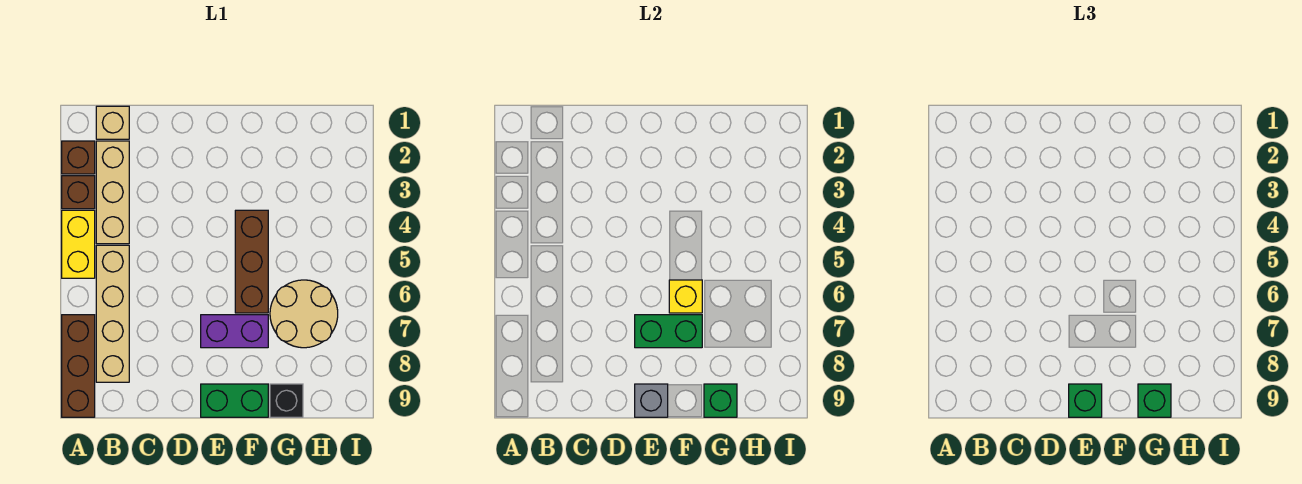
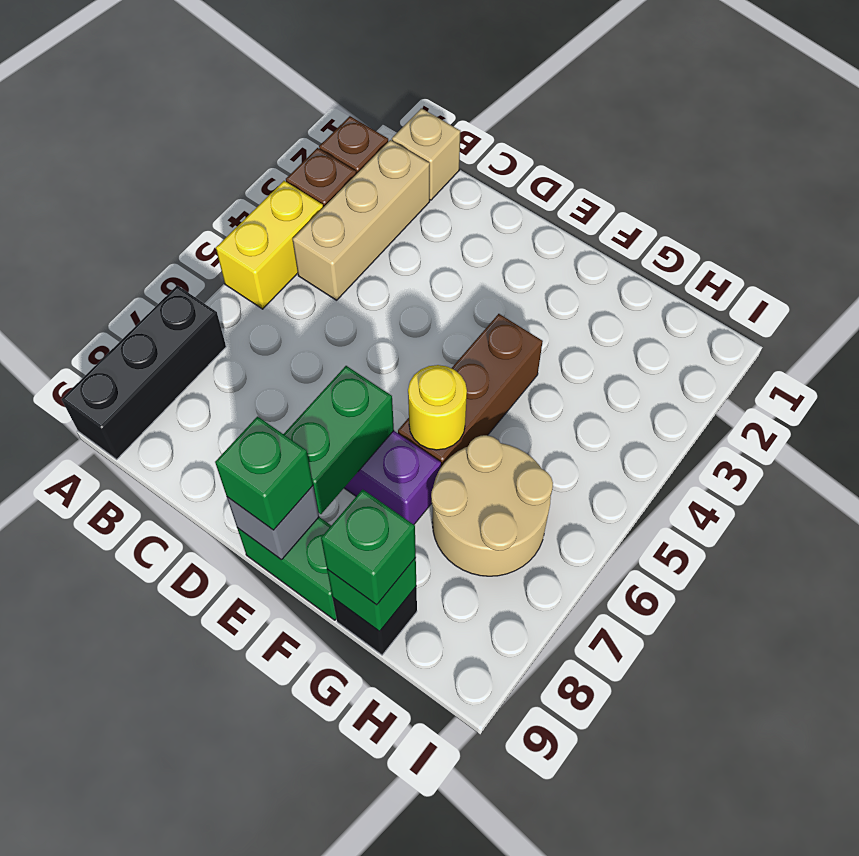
brown 1x3 brick [62,315,95,417] -> black 1x3 brick [62,286,226,459]
tan 1x4 brick [96,245,129,382] -> none
green 1x2 brick [635,315,702,348] -> green 1x2 brick turned to [284,366,394,514]
yellow 1x1 brick [669,280,702,313] -> yellow 1x1 round brick [408,365,467,450]

